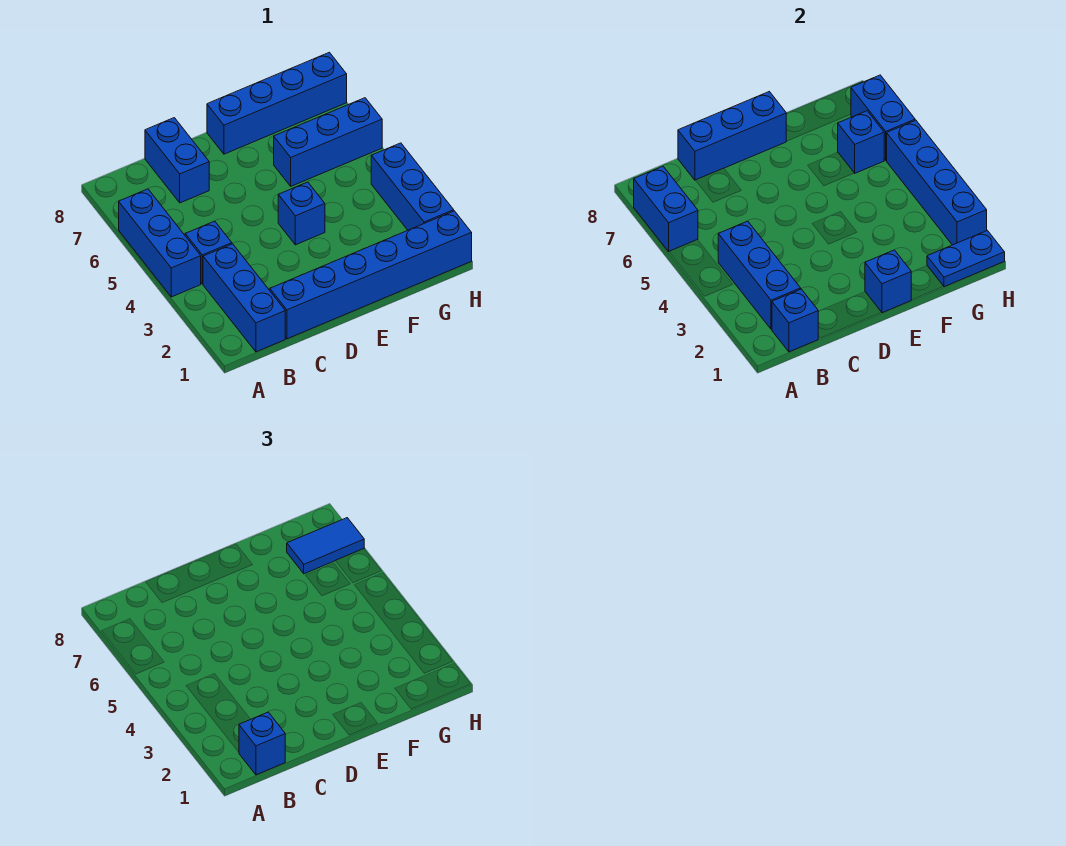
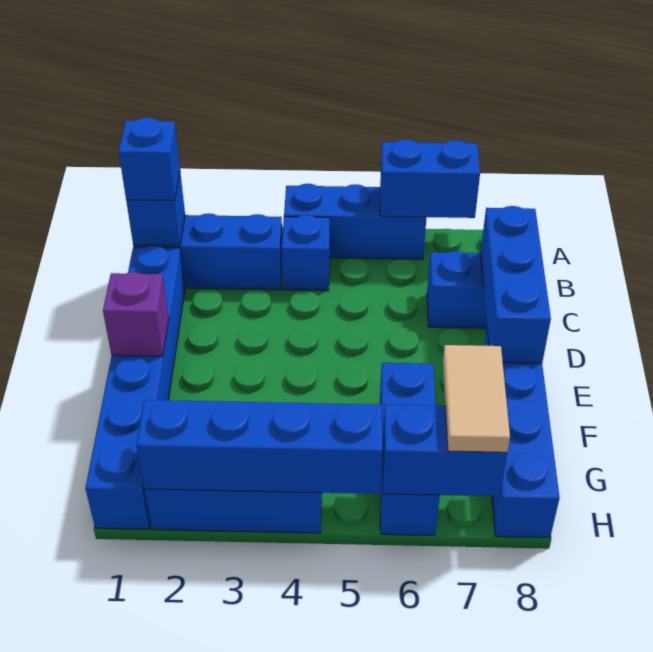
blue 1x3 brick [718,221,801,329] -> none
blue 1x1 brick [865,250,911,313] -> purple 1x1 brick [103,272,169,356]
blue 1x1 brick [278,182,325,245] -> none
blue 1x2 plate [927,230,1005,287] -> none
blue 1x1 brick [838,111,884,173] -> none
blue 1x2 tile [287,518,364,574] -> tan 1x2 tile [443,345,510,452]

